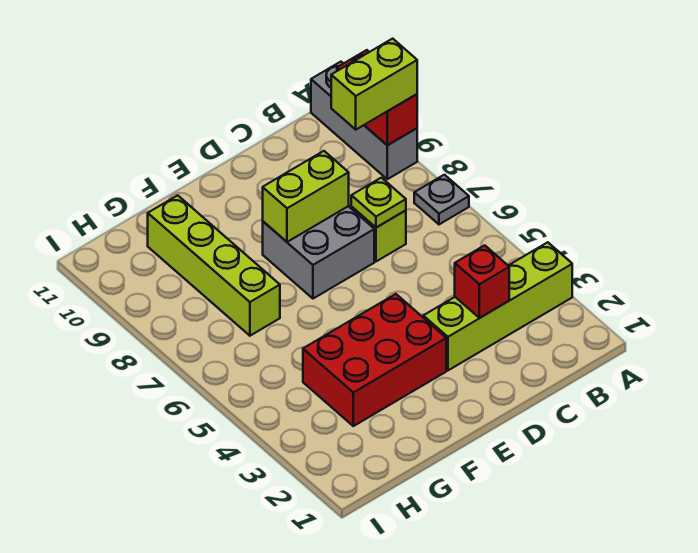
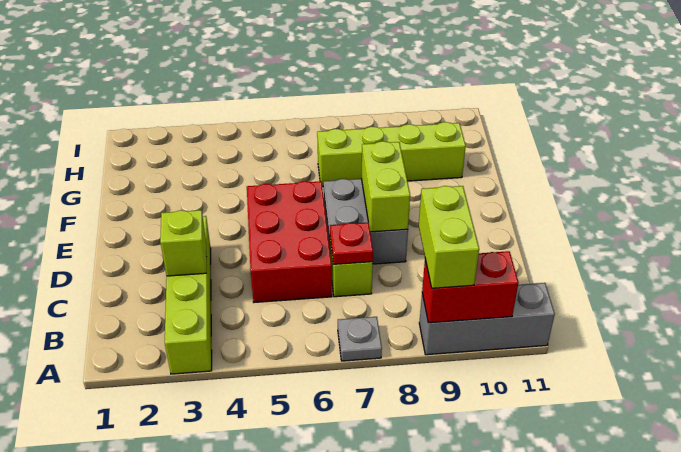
red 1x1 brick [455,245,509,318] -> lime 1x1 brick [160,210,207,276]
lime 1x1 plate [351,178,406,228] -> red 1x1 plate [330,222,373,264]
red 2x3 brick [303,294,446,426] -> red 2x3 brick moved to [247,181,332,302]

